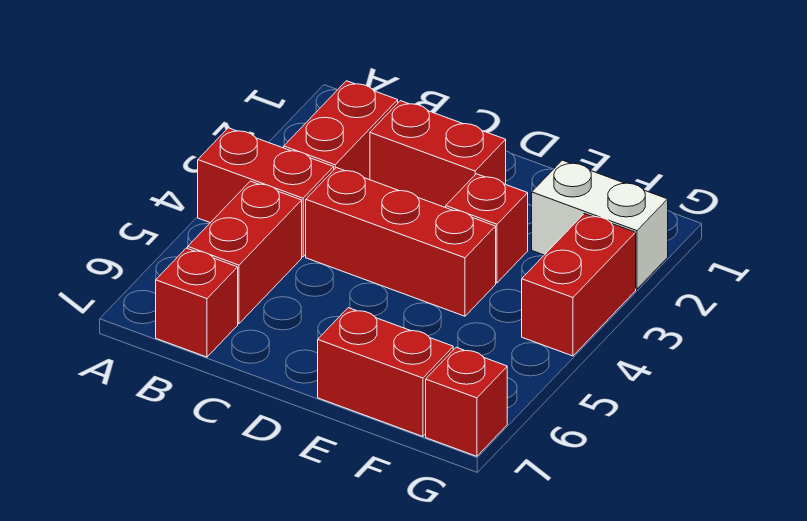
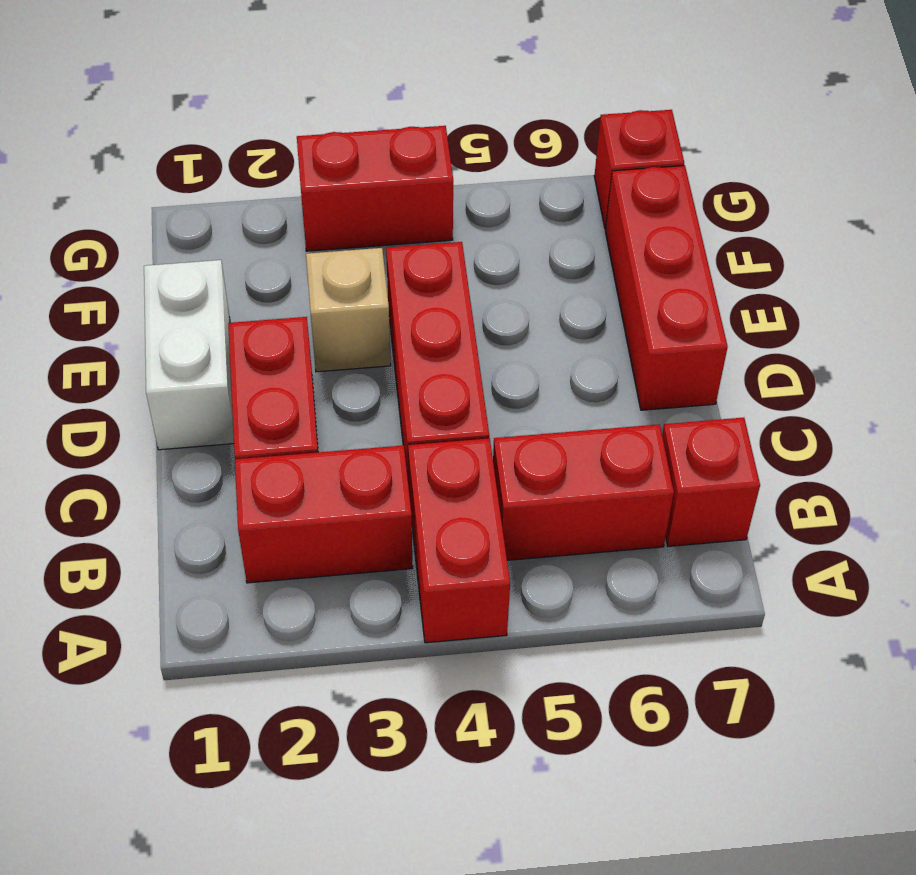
red 1x1 brick [446,174,528,283] -> tan 1x1 brick [306,248,391,372]
red 1x2 brick [318,308,453,437] -> red 1x3 brick [605,166,728,410]
white 1x2 brick [532,160,668,289] -> white 1x2 brick moved to [144,260,234,450]

